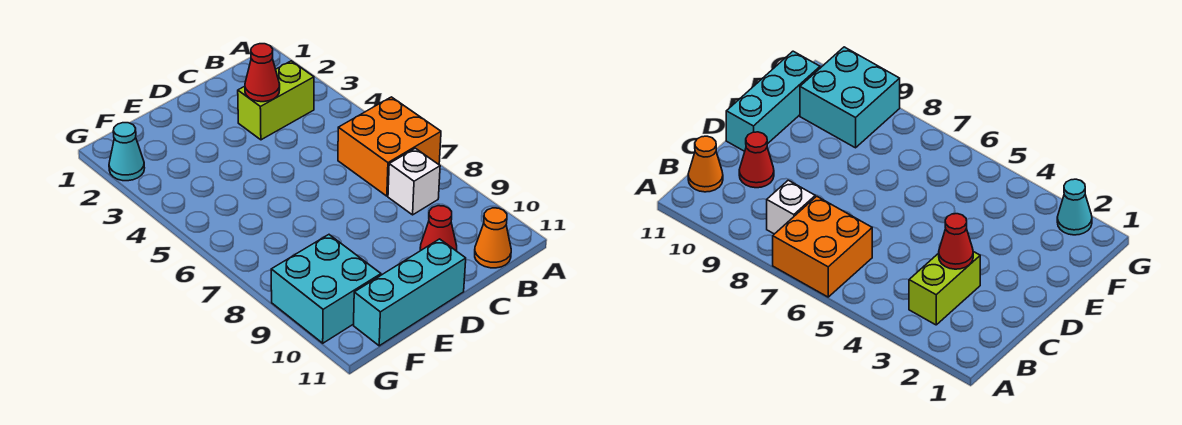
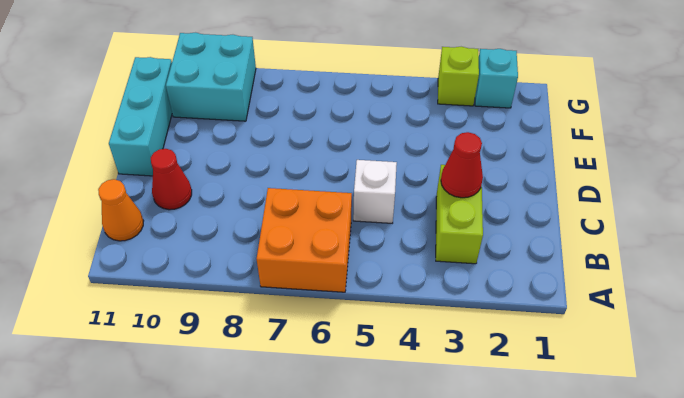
white 1x1 brick [388,148,440,215] -> white 1x1 brick moved to [353,160,397,223]
cyan 1x1 cone [109,123,144,181] -> cyan 1x1 brick [475,49,518,108]
none -> lime 1x1 brick [438,47,479,106]

